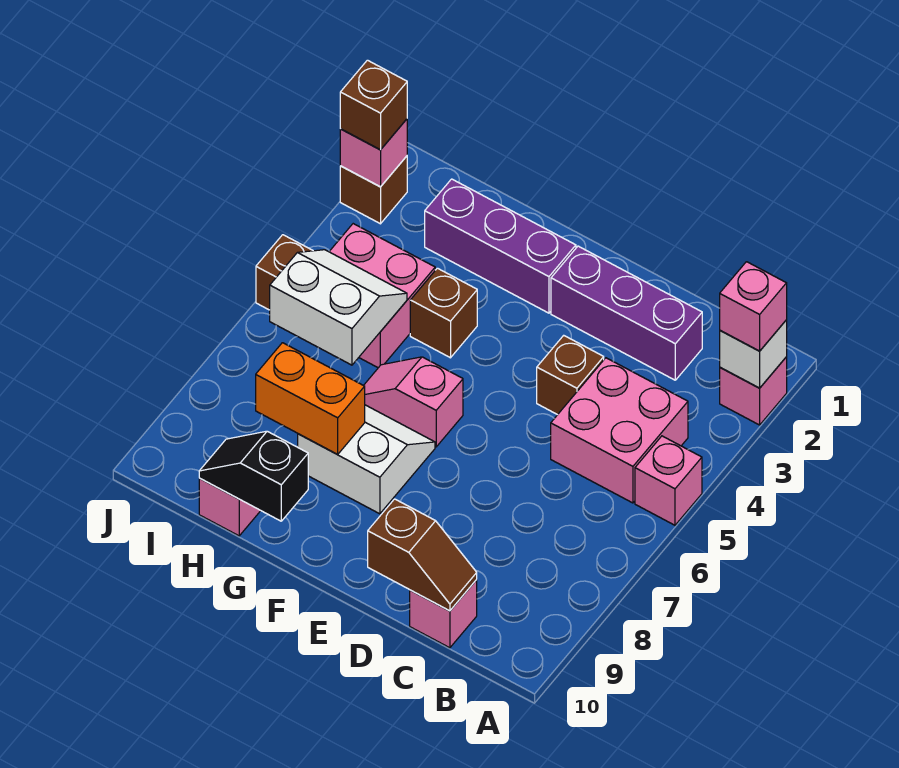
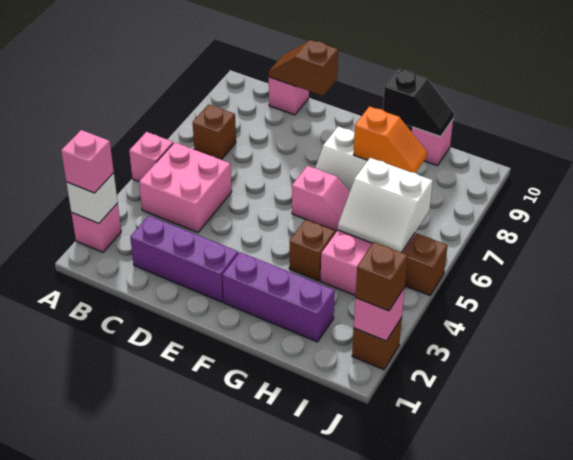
brown 1x1 brick [537,335,604,415] -> brown 1x1 brick moved to [193,104,236,160]
orange 1x2 brick [256,343,365,454] -> orange 1x2 slope [353,106,427,173]

